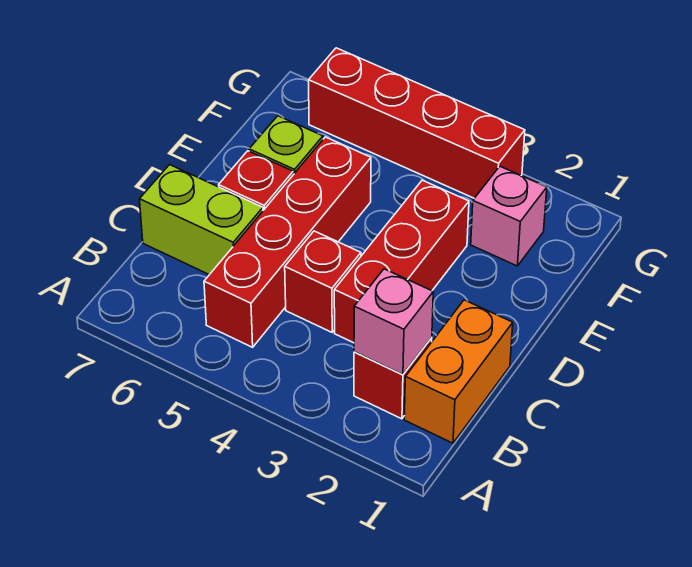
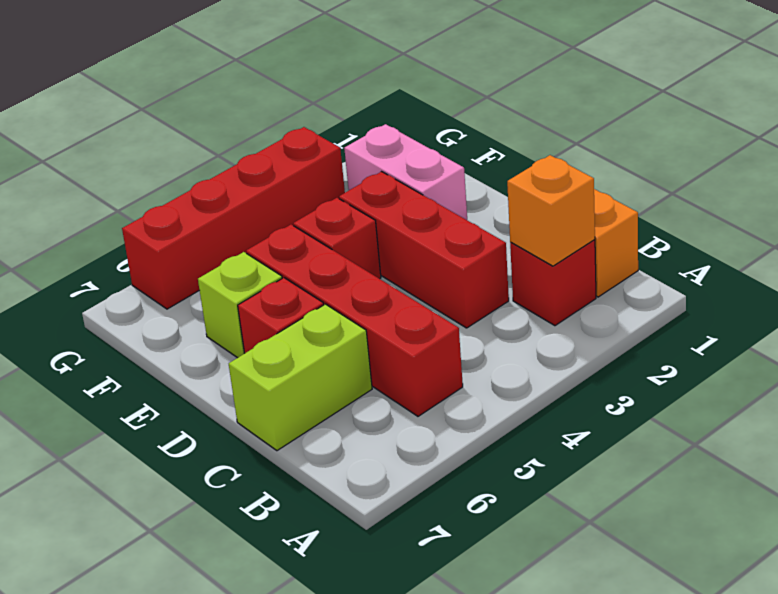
pink 1x1 brick [354,269,433,375] -> orange 1x1 brick [507,155,595,266]
red 1x1 brick [285,231,361,332] -> red 1x1 brick moved to [293,198,381,279]
pink 1x1 brick [471,166,547,266] -> pink 1x2 brick [344,124,467,220]

